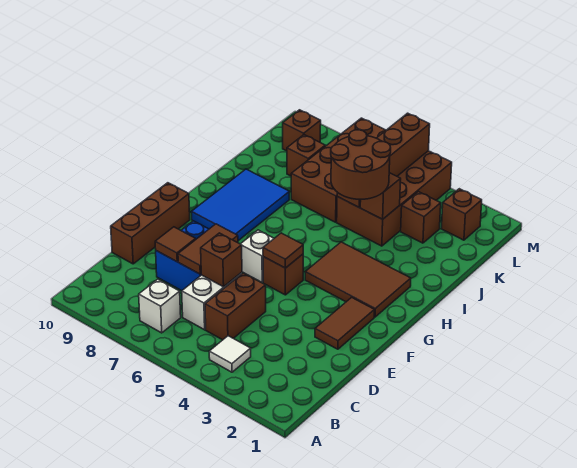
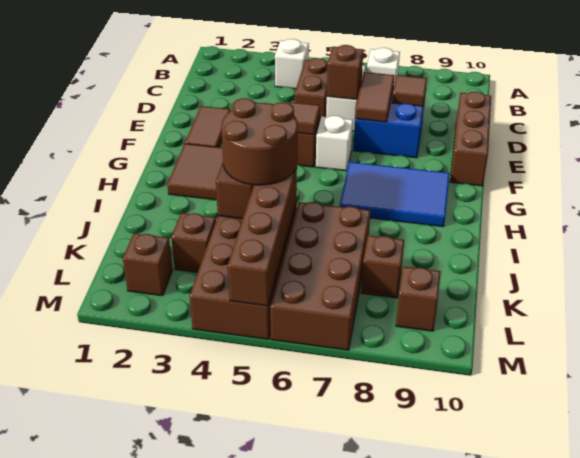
white 1x1 tile [209,336,251,372] -> white 1x1 brick [275,39,309,89]
blue 2x3 tile [191,169,289,241] -> blue 2x3 tile turned to [340,162,450,227]

